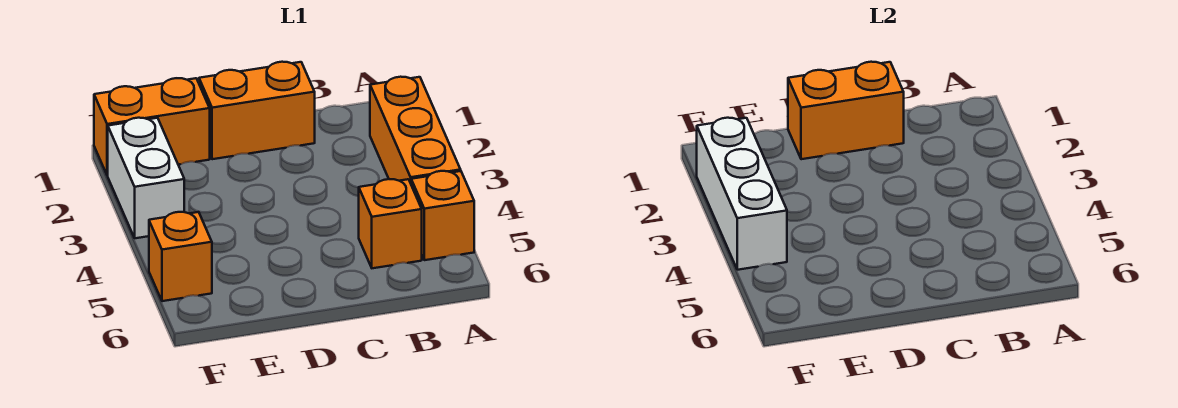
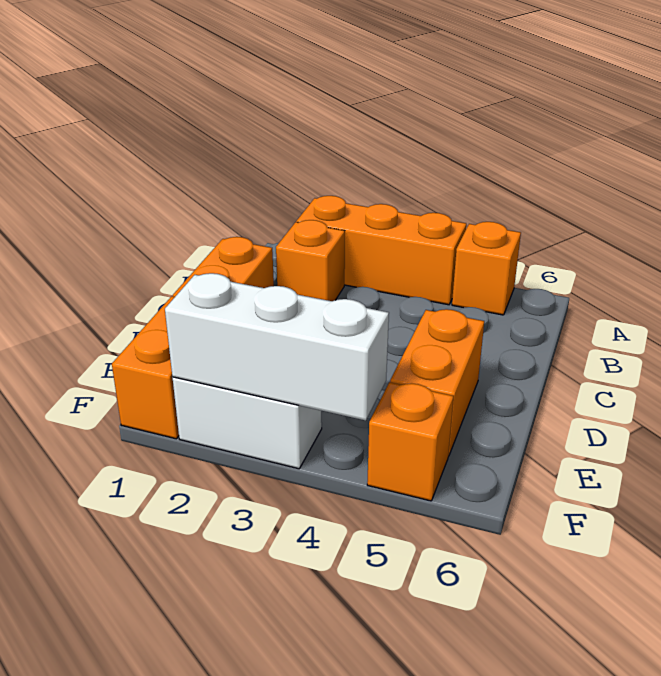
orange 1x1 brick [359,179,422,268] -> orange 1x1 brick moved to [276,220,345,301]
orange 1x2 brick [788,62,904,159] -> orange 1x2 brick moved to [390,309,484,456]

